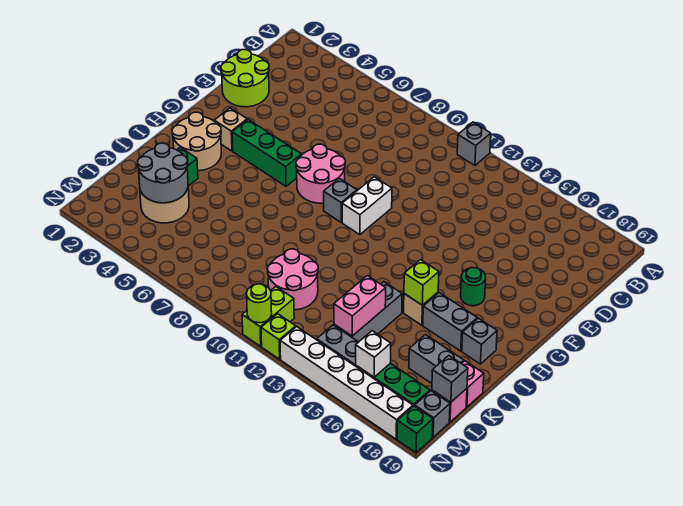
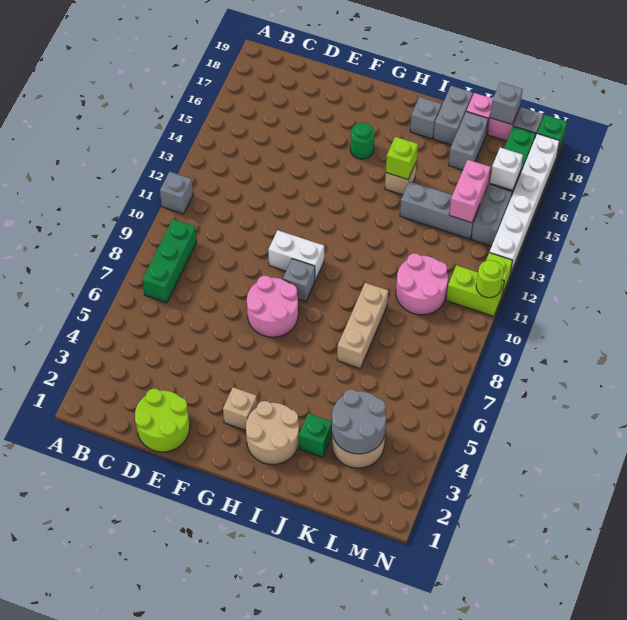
green 1x3 brick [232,120,302,186] -> green 1x3 brick moved to [142,219,197,303]
grey 1x2 brick [423,293,477,351] -> grey 1x2 brick moved to [433,86,473,145]
none -> tan 1x3 brick [337,283,388,369]
pink 1x2 brick [334,276,386,336] -> pink 1x2 brick turned to [449,160,491,223]

